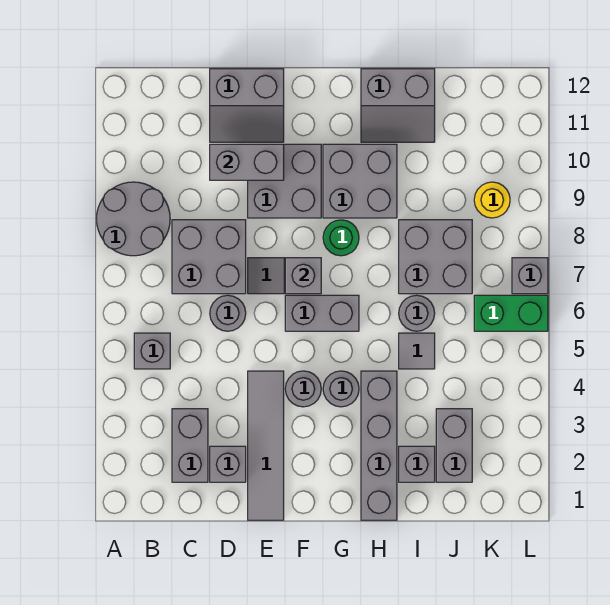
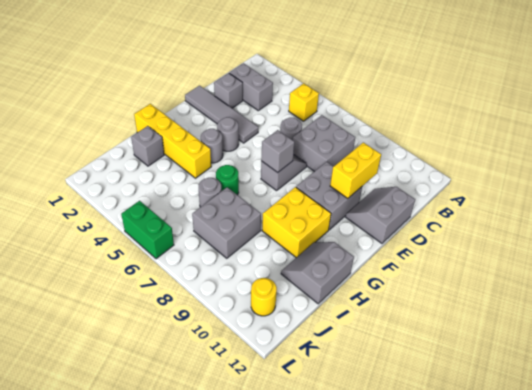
grey 2x2 round brick [97,182,170,256] -> none
grey 1x1 brick [134,333,170,369] -> yellow 1x1 brick [289,83,319,121]
grey 1x2 brick [210,144,284,180] -> yellow 1x2 brick [330,142,381,199]
grey 1x2 brick [285,295,359,331] -> none
green 1x1 round brick [323,220,359,256] -> green 1x1 round brick moved to [216,165,239,195]
grey 2x2 brick [323,144,397,218] -> yellow 2x2 brick [262,187,331,258]
grey 1x4 brick [361,371,397,520] -> yellow 1x4 brick [134,104,211,178]
grey 1x1 tile [399,333,435,369] -> none
grey 1x2 brick [436,409,472,482] -> none
green 1x2 brick [474,295,548,331] -> green 1x2 brick turned to [121,201,174,259]
yellow 1x1 round brick [474,182,510,218] -> yellow 1x1 round brick moved to [251,278,277,316]
grey 1x1 brick [512,258,548,294] -> none

